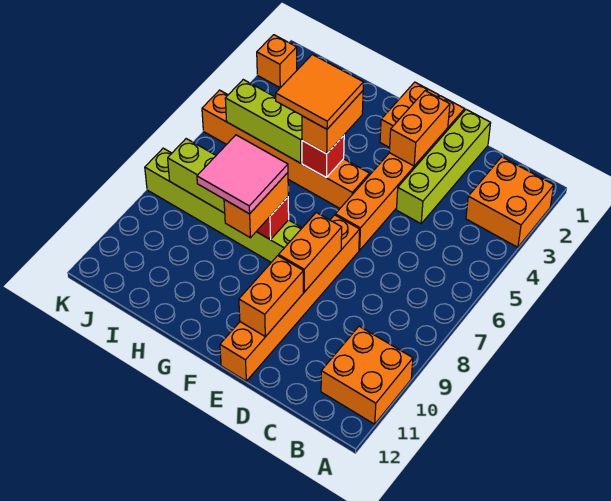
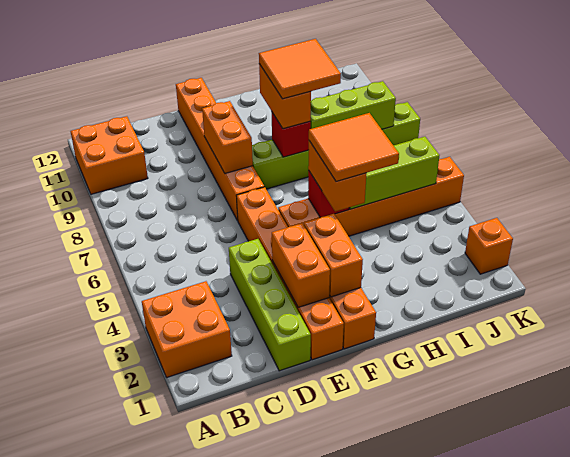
orange 1x2 brick [239,256,303,337] -> orange 1x2 brick moved to [304,214,363,297]
pink 2x2 tile [197,135,288,214] -> orange 2x2 tile [259,39,341,99]

